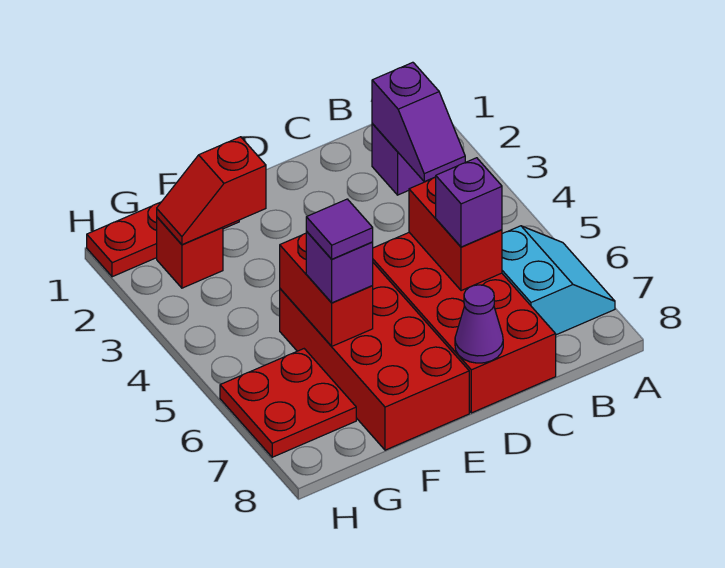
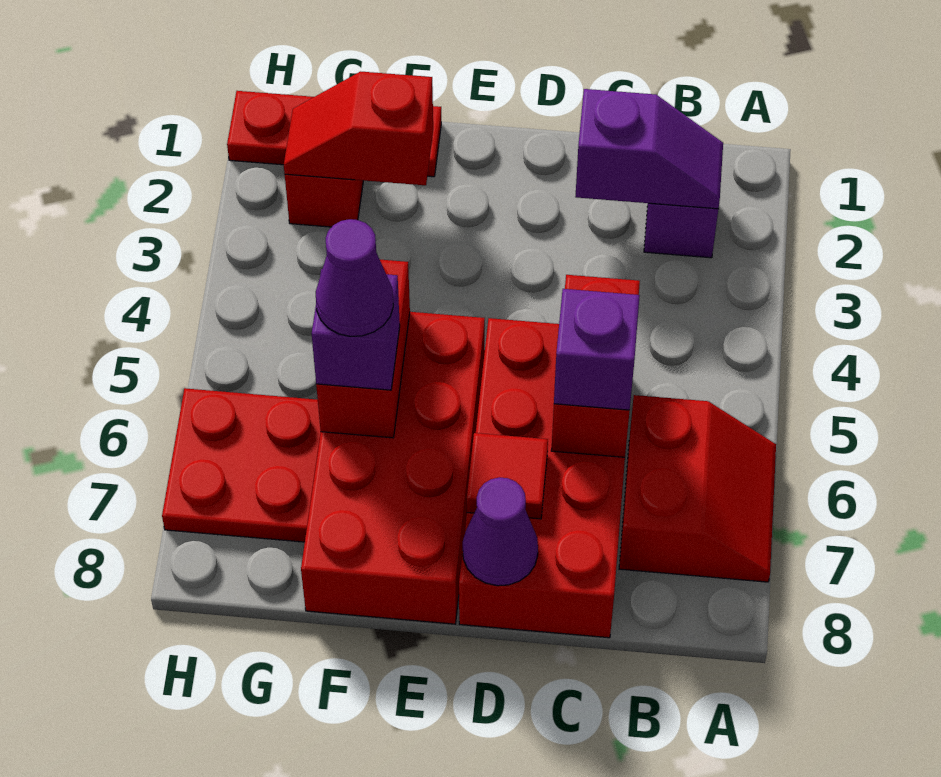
cyan 2x2 slope [502,226,615,335] -> red 2x2 slope [619,395,776,582]
purple 1x2 slope [372,62,465,182] -> purple 1x2 slope turned to [575,89,723,209]
none -> red 1x1 tile [467,433,548,519]
purple 1x1 tile [306,199,373,259] -> purple 1x1 cone [316,219,393,337]

